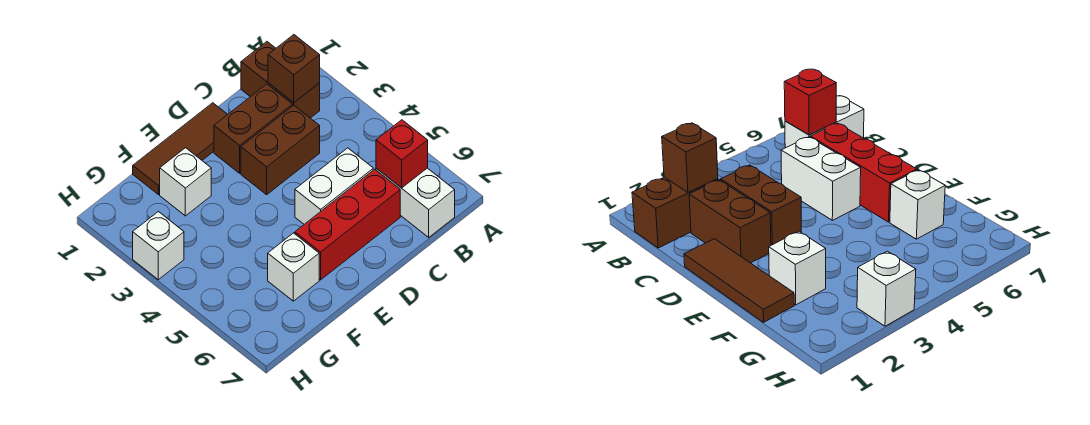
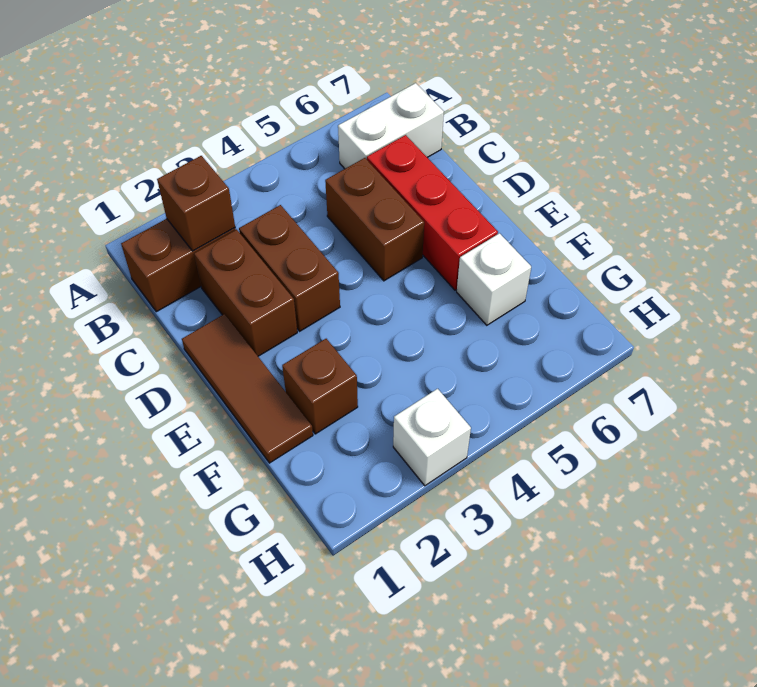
red 1x1 brick [376,120,428,188] -> none
white 1x2 brick [295,148,373,224] -> brown 1x2 brick [325,158,424,281]
white 1x1 brick [160,148,211,216] -> brown 1x1 brick [282,339,358,434]

